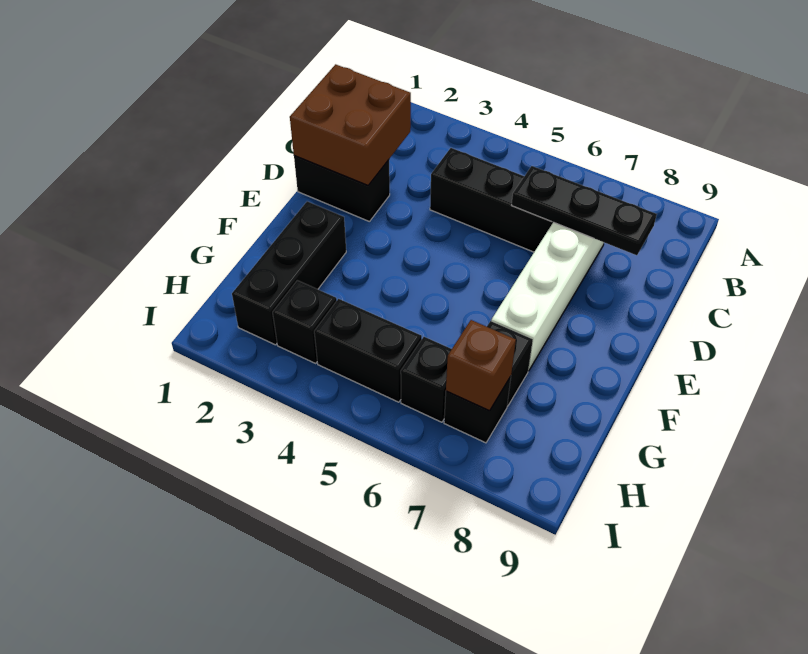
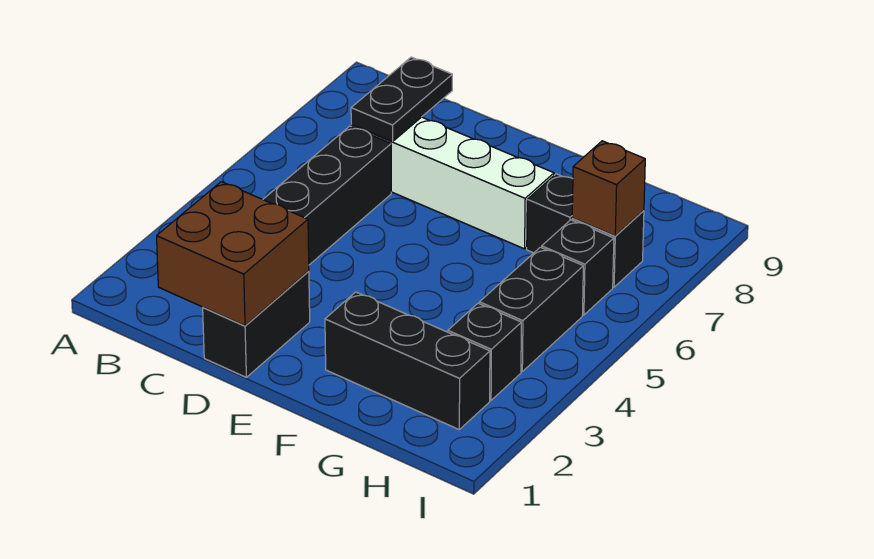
black 1x3 plate [512,166,657,255] -> black 1x2 plate [351,57,452,142]

